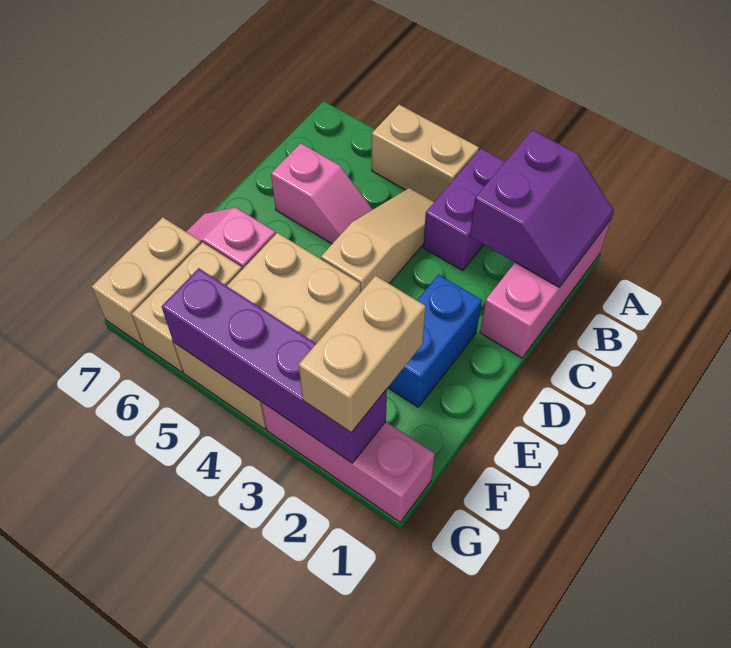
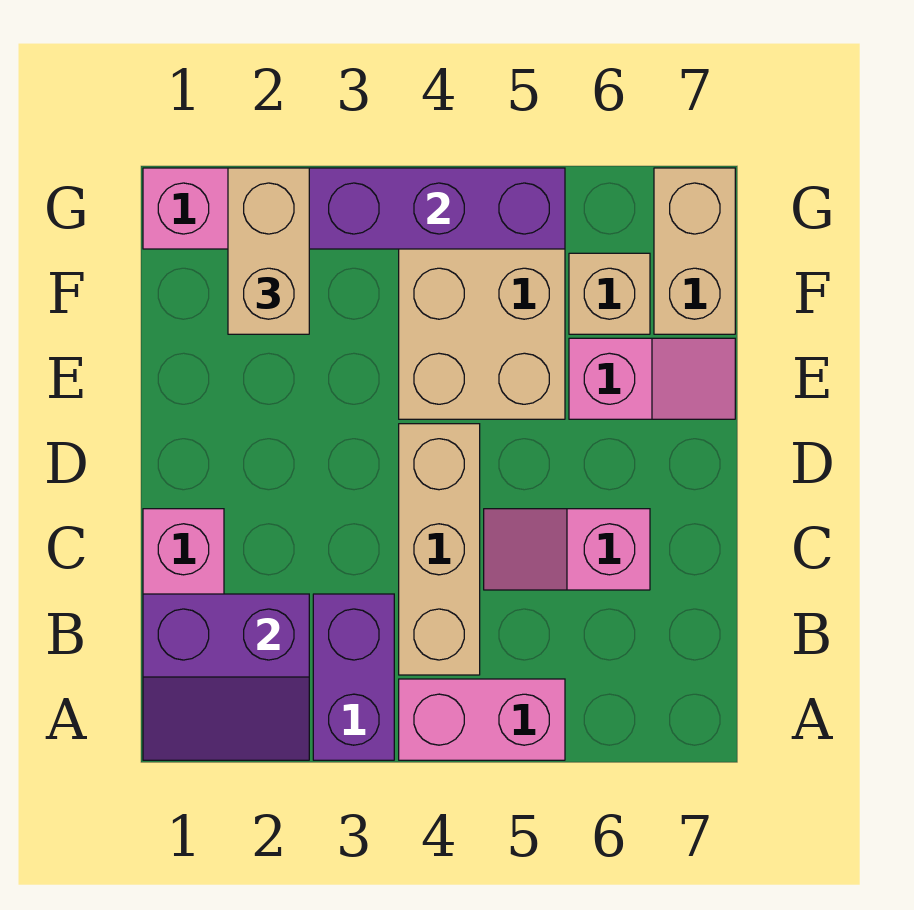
purple 2x2 slope [470,130,614,287] -> purple 2x2 slope turned to [143,594,309,760]
tan 1x2 brick [372,105,479,202] -> pink 1x2 brick [399,679,565,760]
tan 1x3 slope [321,188,434,292] -> tan 1x3 brick [399,424,480,675]
blue 1x2 brick [388,275,482,407] -> none
tan 1x2 brick [132,242,242,372] -> tan 1x1 brick [569,253,650,334]

